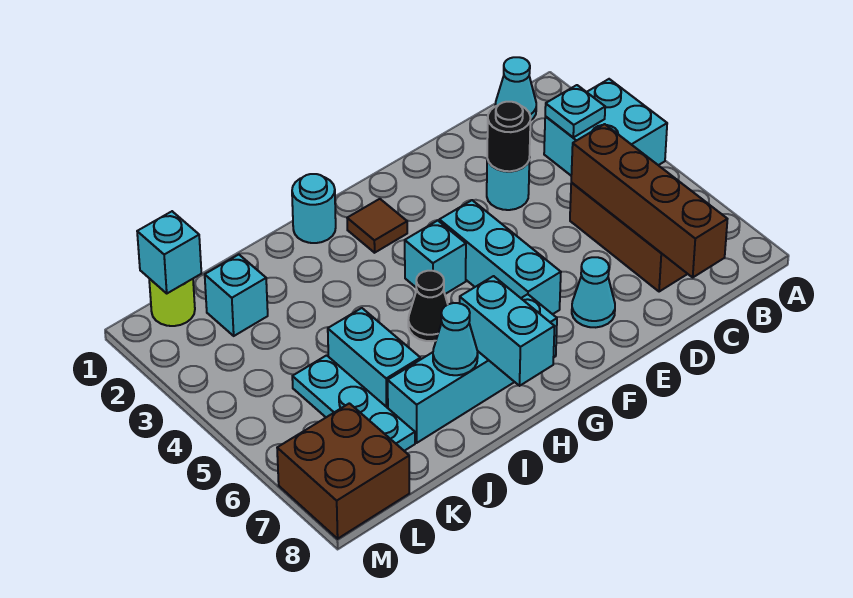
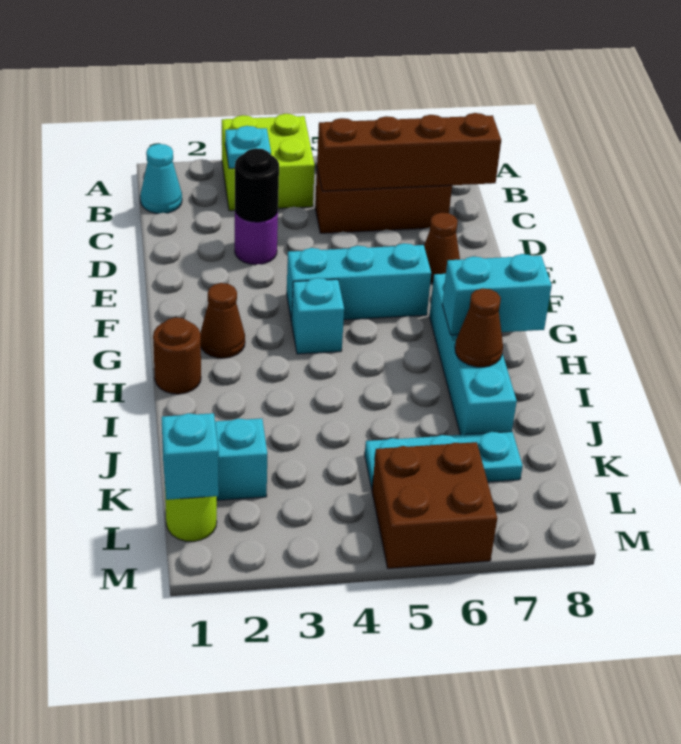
cyan 2x2 brick [544,79,667,175] -> lime 2x2 brick [222,114,315,211]
cyan 1x1 round brick [487,157,530,210] -> purple 1x1 round brick [235,212,278,265]
cyan 1x1 cone [572,257,615,327] -> brown 1x1 cone [424,213,460,283]
brown 1x1 tile [347,199,407,253] -> brown 1x1 cone [200,283,245,358]
cyan 1x1 round brick [292,174,336,243] -> brown 1x1 round brick [153,317,201,394]
black 1x1 cone [408,271,448,341] -> none
cyan 1x1 cone [433,303,478,375] -> brown 1x1 cone [455,288,503,367]
cyan 1x2 brick [328,308,420,408] -> none
brown 2x2 brick [277,403,409,539] -> brown 2x2 brick moved to [372,442,497,569]

